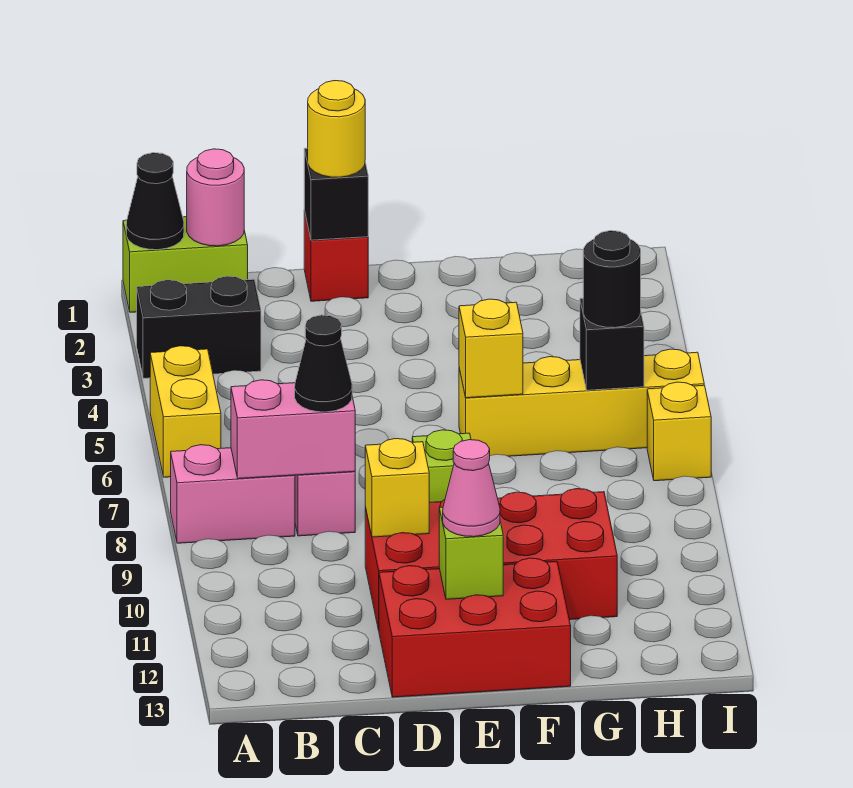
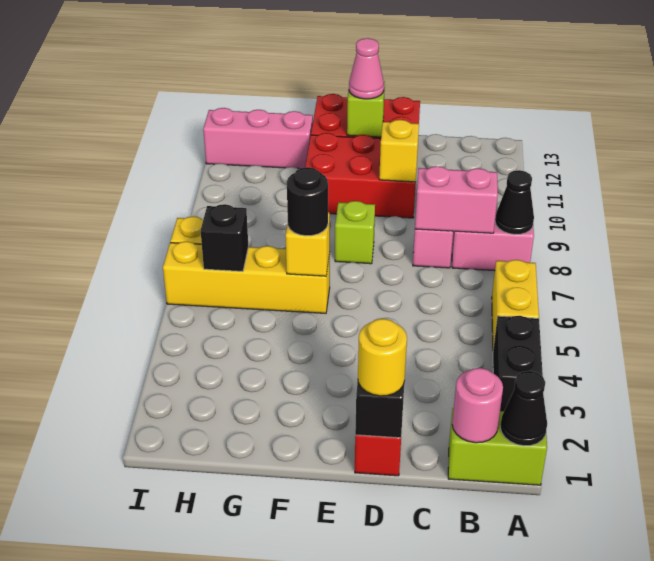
black 1x2 brick [137,276,261,378] -> black 1x2 brick turned to [493,316,543,411]
black 1x1 cone [295,315,352,412] -> black 1x1 cone moved to [495,170,534,234]
red 2x4 brick [365,489,617,630] -> red 2x3 brick [305,133,416,218]
none -> pink 1x3 brick [203,108,313,169]
black 1x1 round brick [583,231,641,328] -> black 1x1 round brick moved to [287,167,328,236]

